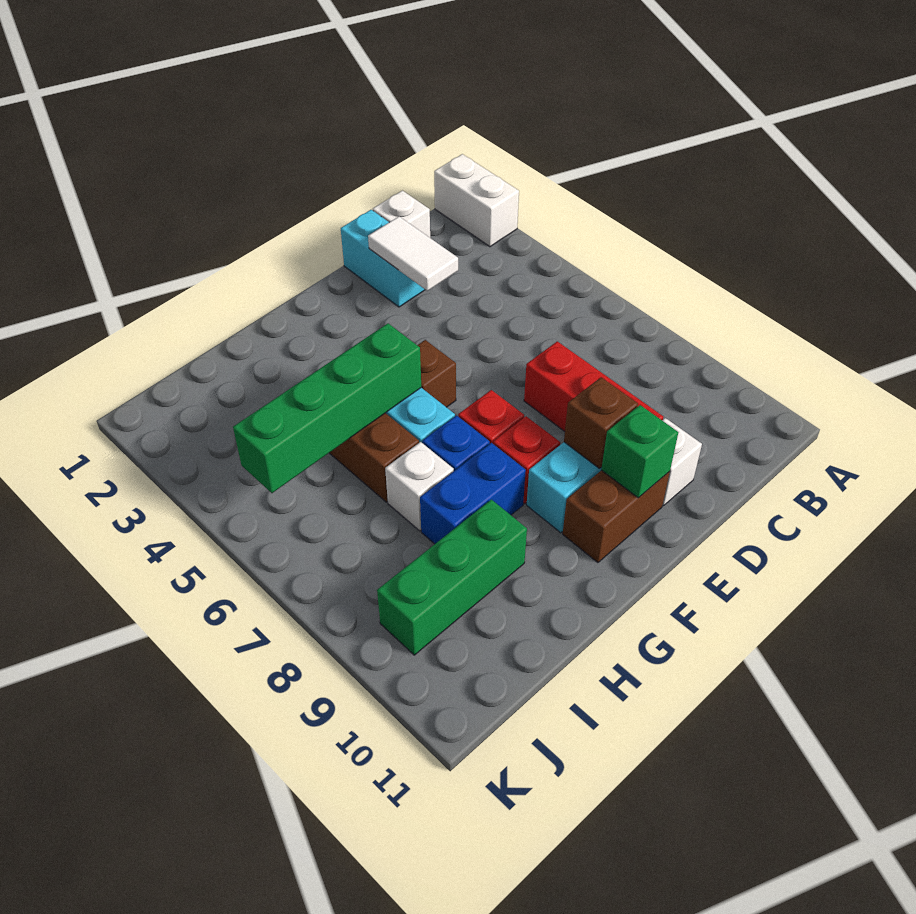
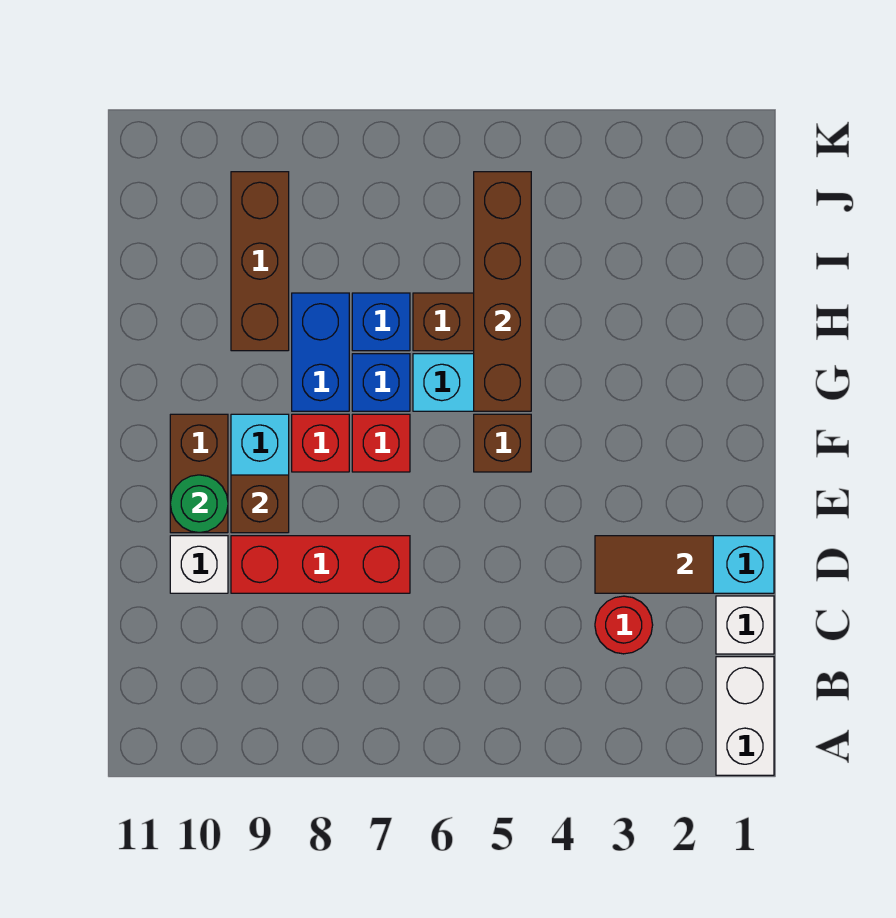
white 1x2 brick [434,154,519,247] -> white 1x2 brick turned to [716,657,774,775]
none -> red 1x1 round brick [595,596,653,654]
white 1x2 tile [368,217,458,291] -> brown 1x2 tile [595,536,713,593]
green 1x1 brick [601,405,678,498] -> green 1x1 round brick [170,475,228,533]
green 1x4 brick [233,323,421,493] -> brown 1x4 brick [474,172,531,411]
white 1x1 brick [385,442,454,531] -> blue 1x1 brick [352,293,410,351]
green 1x3 brick [377,500,527,655] -> brown 1x3 brick [231,172,289,351]

